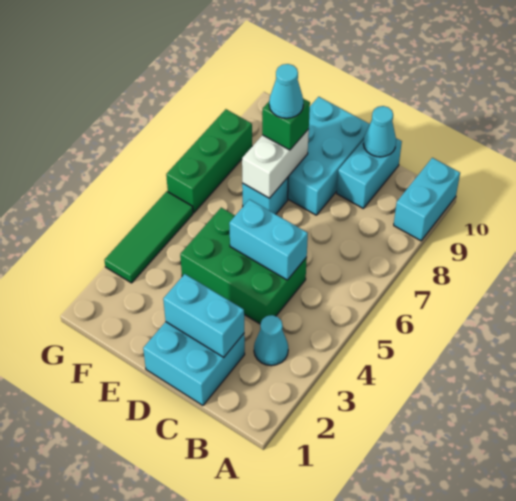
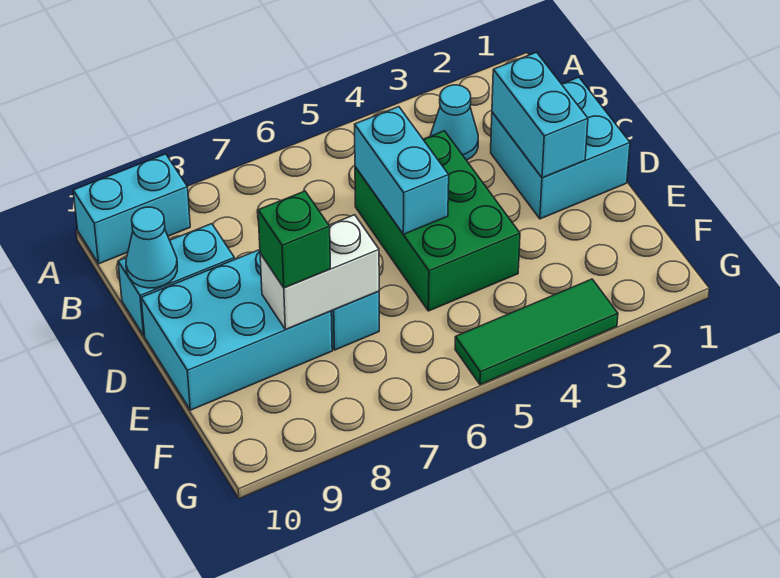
cyan 1x1 cone [269,64,303,118] -> none
green 1x3 brick [166,109,252,213] -> none

